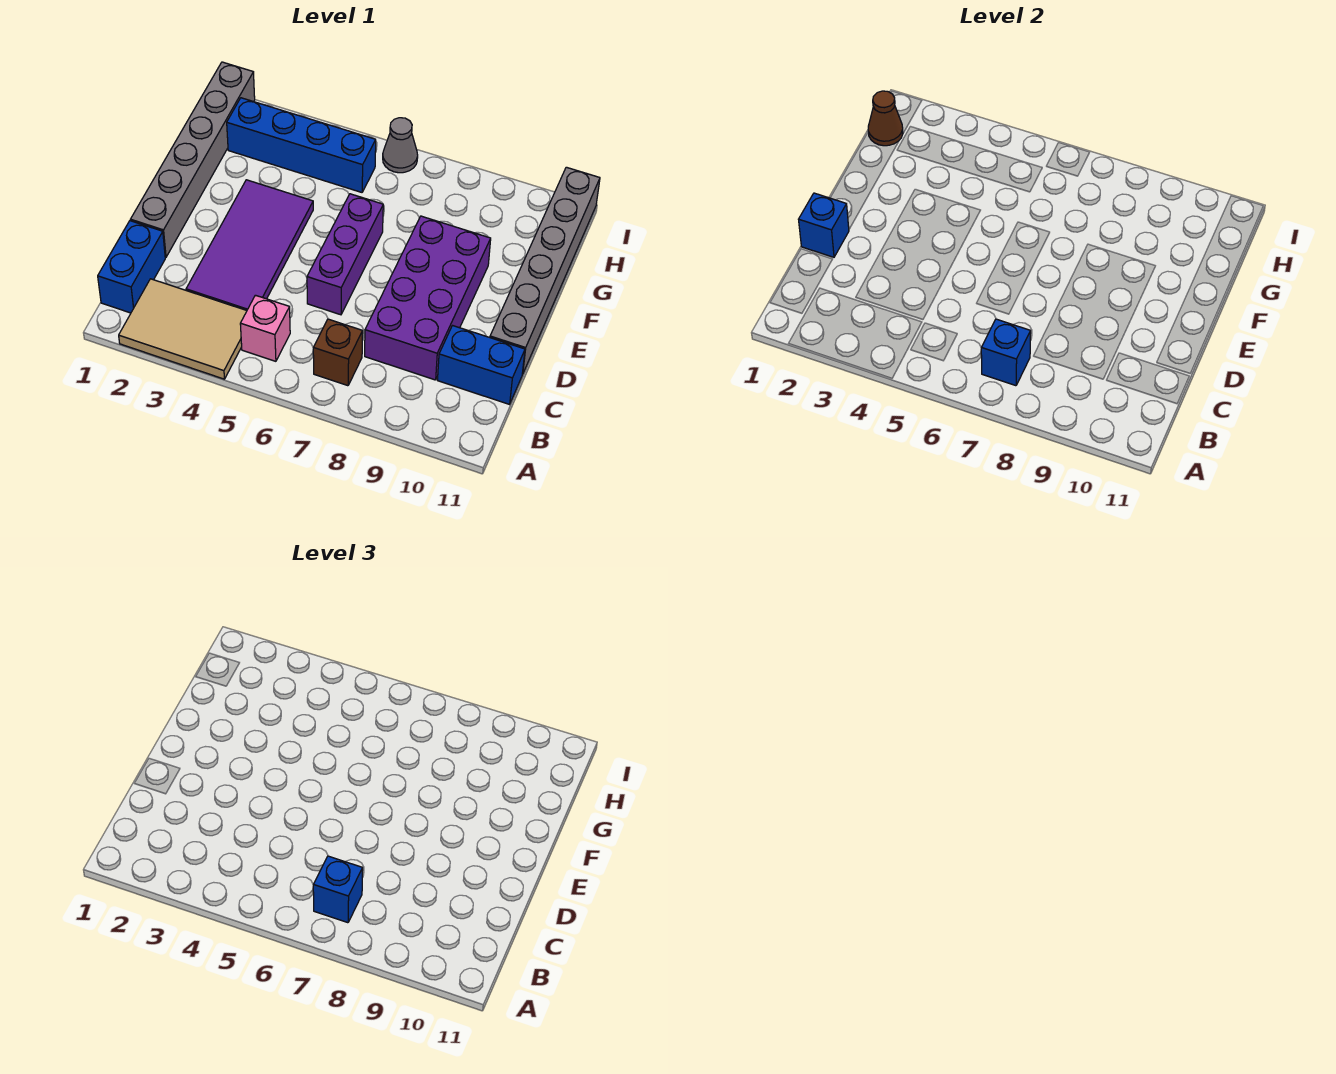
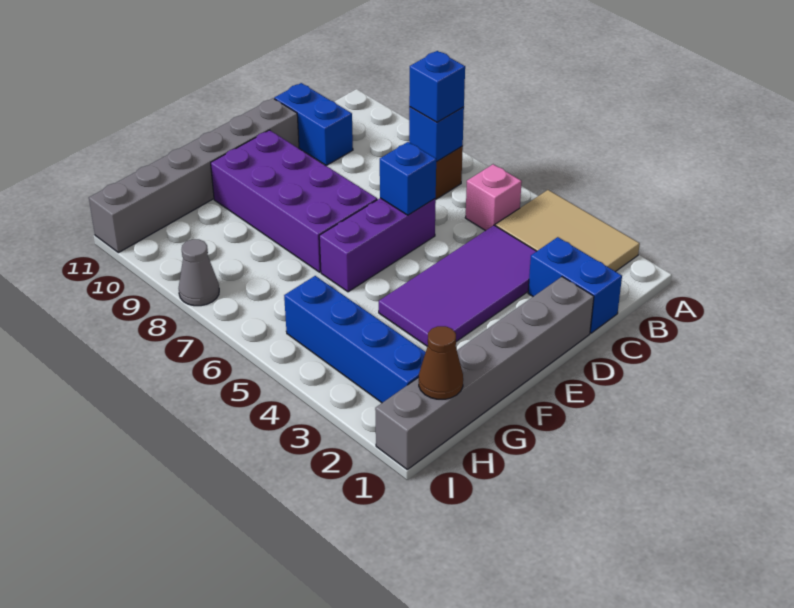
blue 1x2 brick [98,221,165,313] -> blue 1x2 brick turned to [528,237,622,333]
purple 2x4 brick [365,216,491,380] -> purple 2x4 brick turned to [211,130,377,272]
blue 1x1 brick [799,193,849,257] -> blue 1x1 brick moved to [380,142,436,215]
grey 1x1 cone [383,118,418,173] -> grey 1x1 cone moved to [179,239,219,306]

